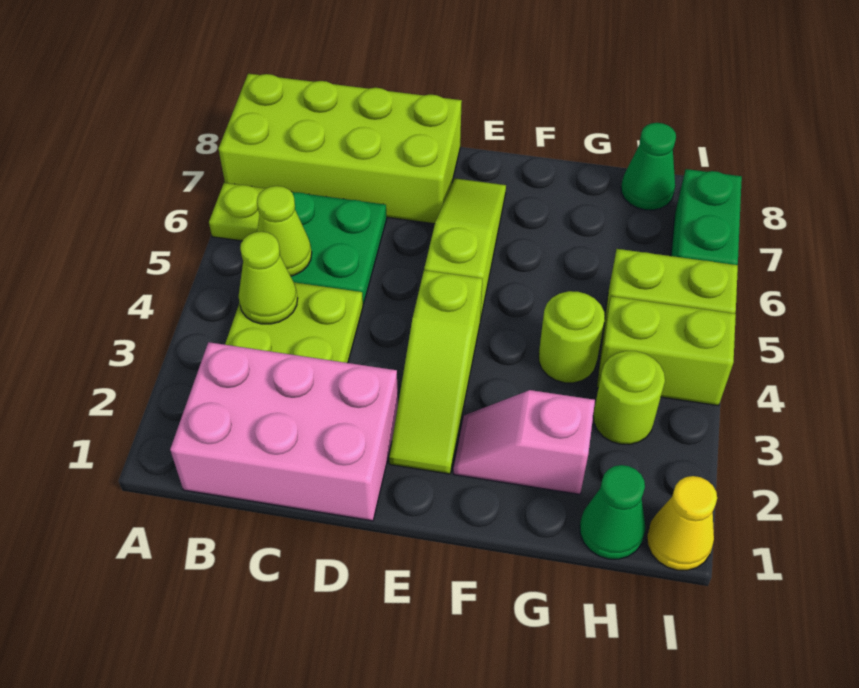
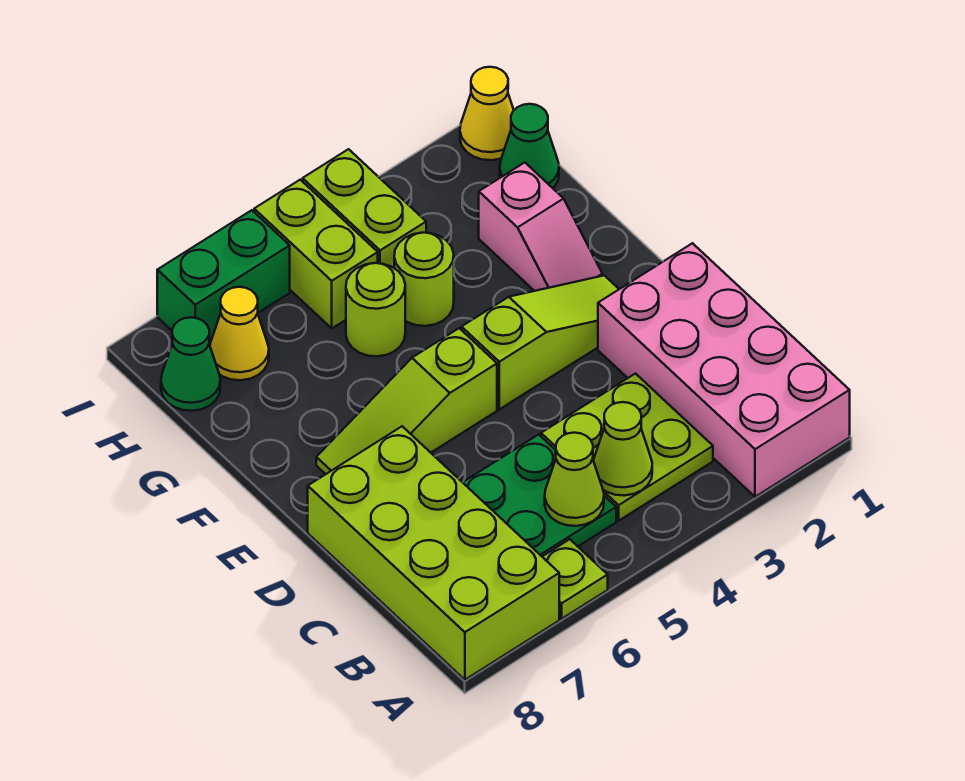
pink 2x3 brick [170,342,398,521] -> pink 2x4 brick [598,243,850,497]
lime 1x1 round brick [593,351,665,445] -> lime 1x1 round brick moved to [346,263,405,356]
none -> yellow 1x1 cone [210,287,269,380]

